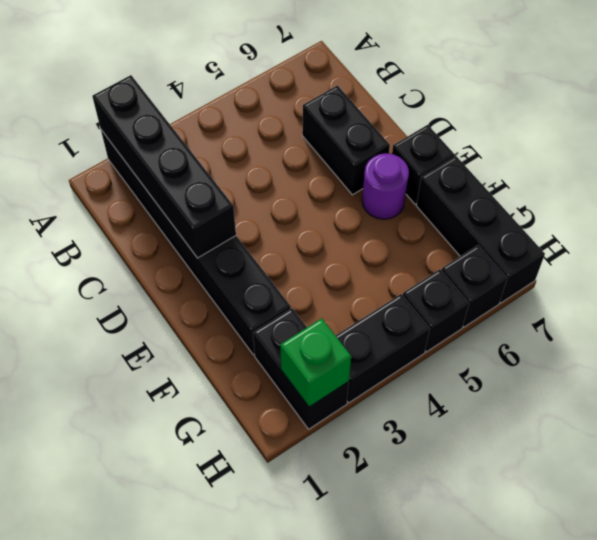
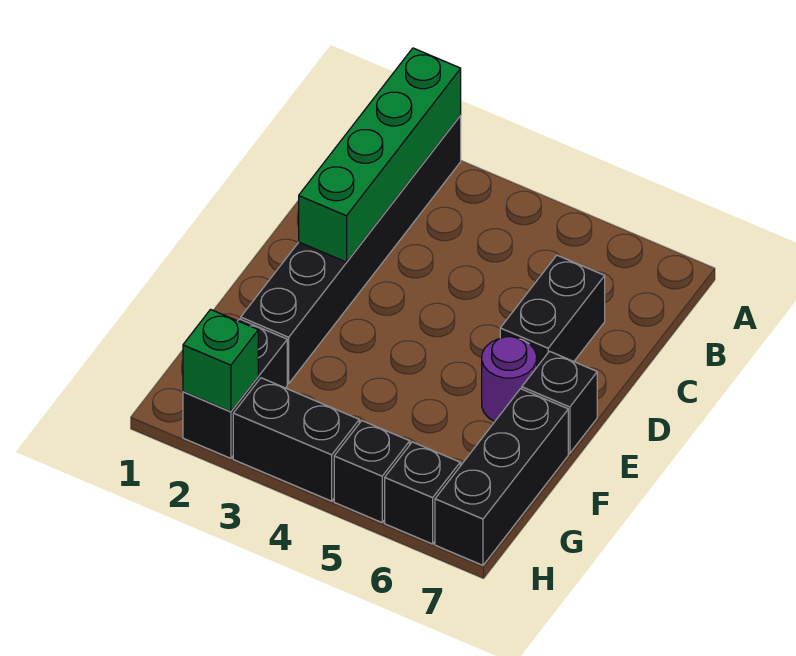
black 1x4 brick [92,75,236,258] -> green 1x4 brick [299,48,461,262]

